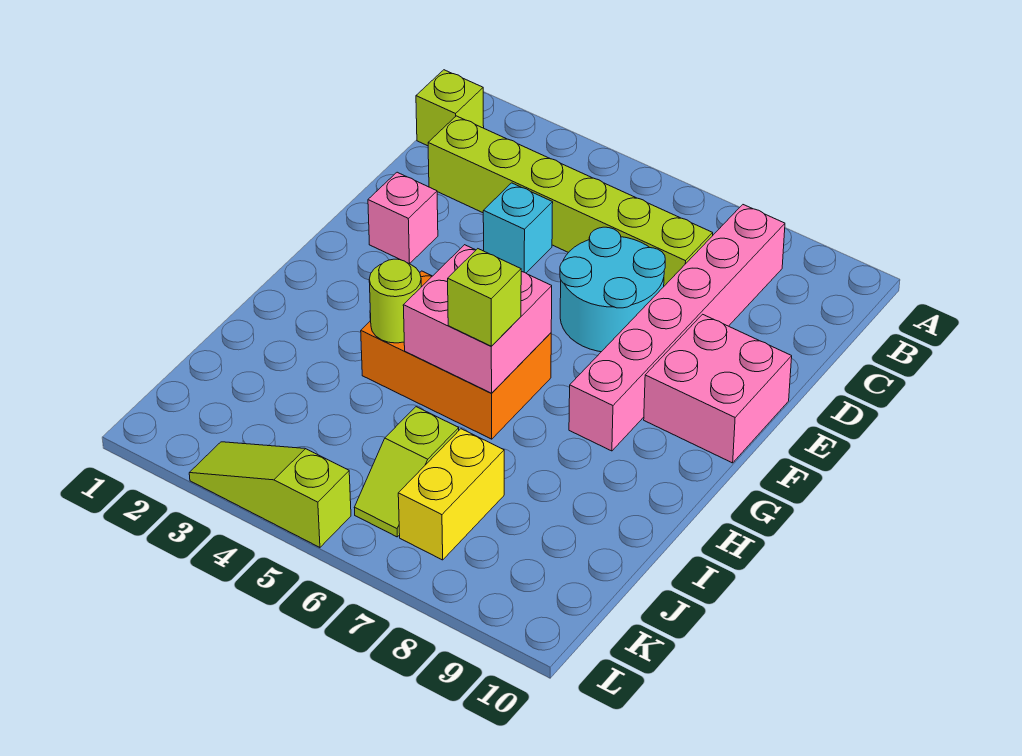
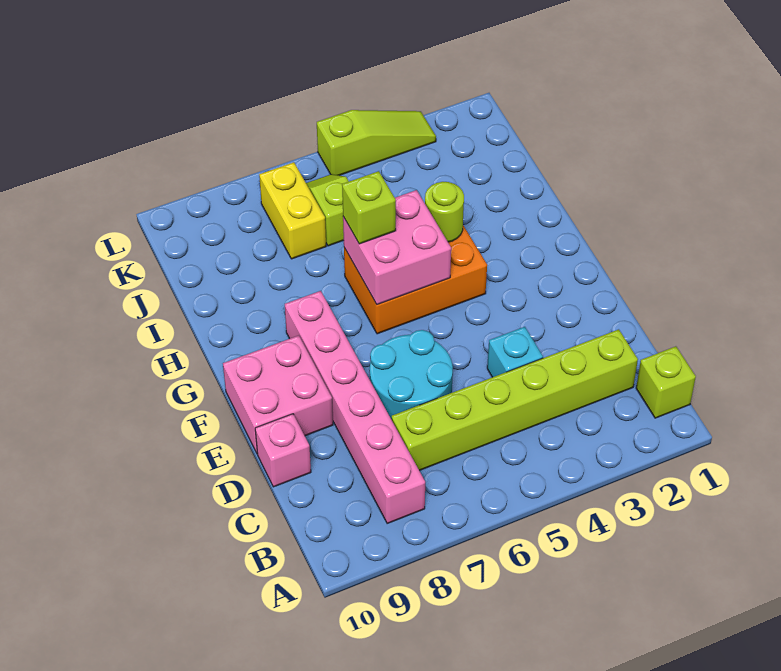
pink 1x1 brick [368,172,438,264] -> pink 1x1 brick moved to [255,414,311,487]

